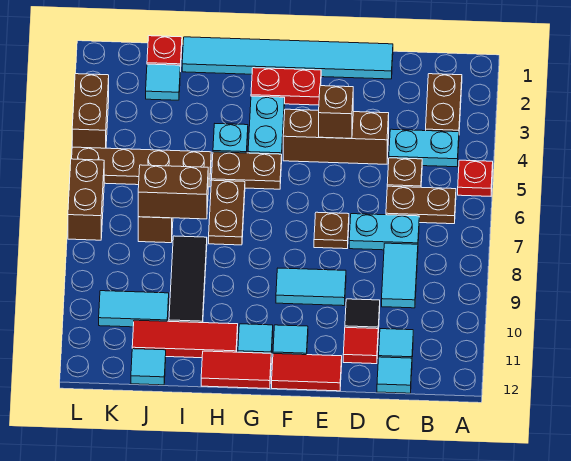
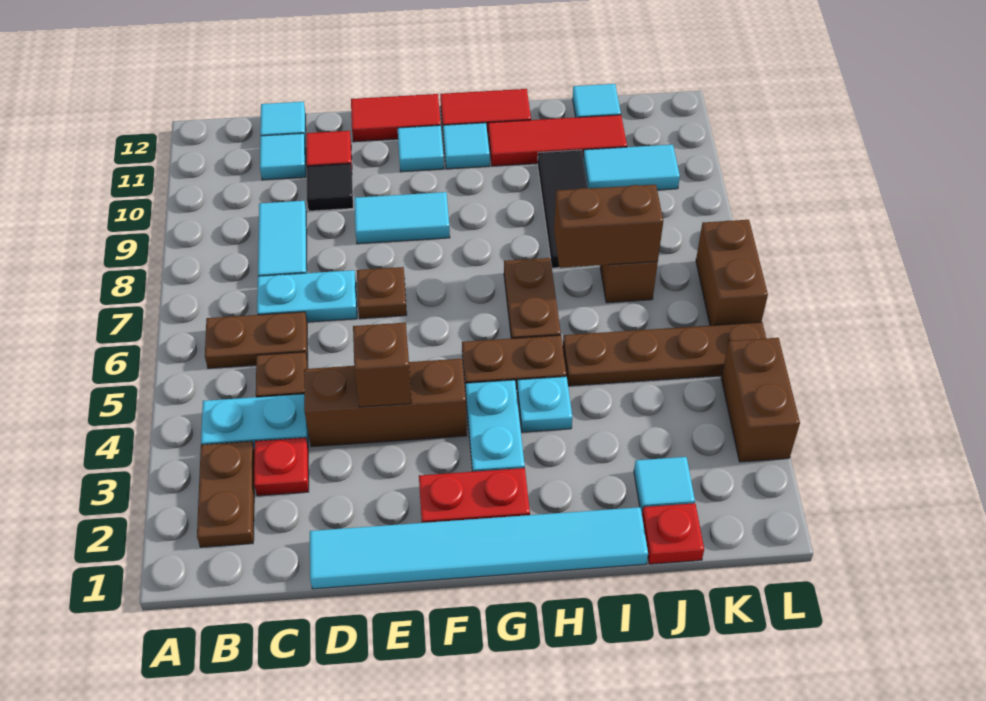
red 1x1 plate [458,160,493,196] -> red 1x1 plate moved to [254,438,309,496]

